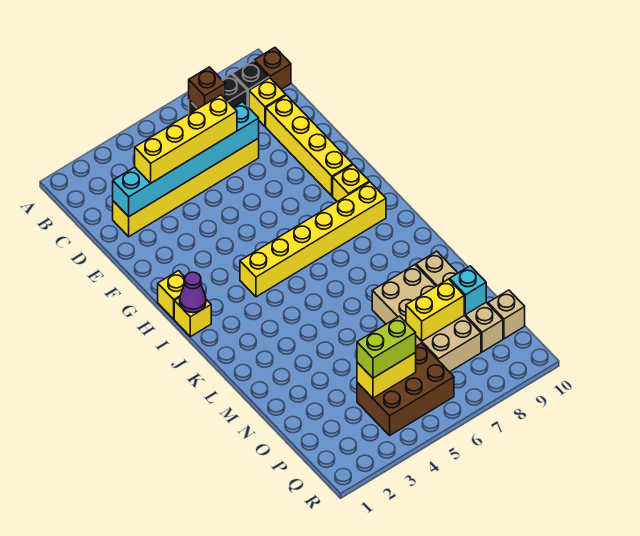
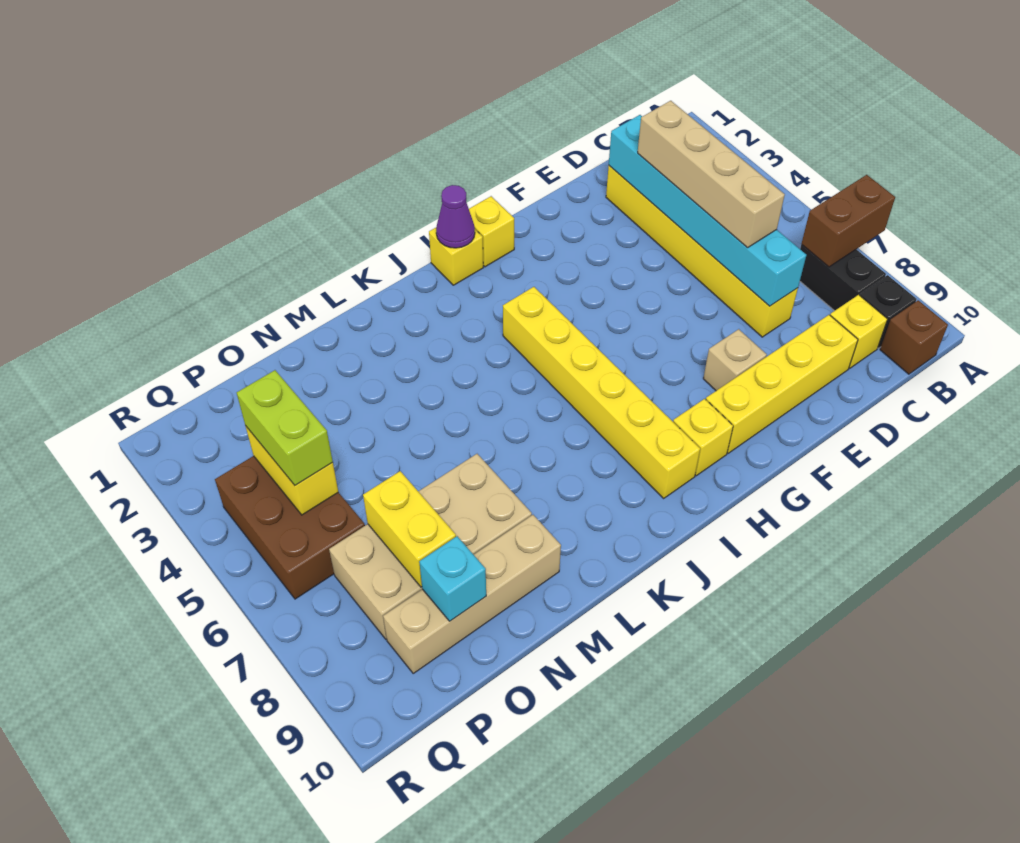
brown 1x1 brick [189,67,225,109] -> brown 1x2 brick [802,175,895,267]
yellow 1x4 brick [135,95,237,183] -> tan 1x4 brick [638,101,785,248]
tan 1x1 brick [488,290,525,339] -> tan 1x1 brick moved to [703,329,767,391]

